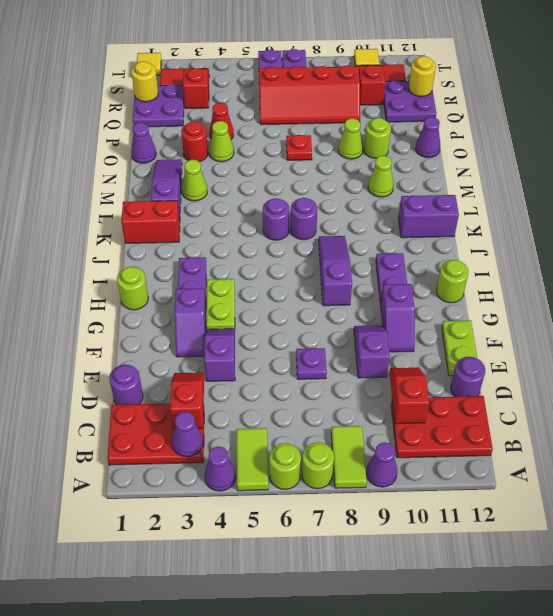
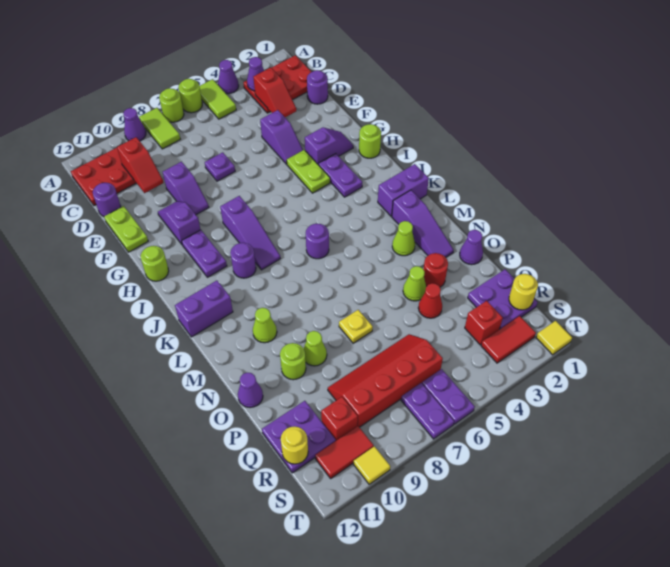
purple 1x2 slope [175,288,206,357] -> purple 1x2 slope turned to [305,127,353,164]
red 1x2 brick [121,201,180,243] -> purple 1x2 brick [378,164,429,216]
purple 1x1 round brick [290,198,317,240] -> purple 1x1 round brick moved to [230,243,256,278]
red 1x1 plate [286,135,312,160] -> yellow 1x1 plate [339,310,373,343]

